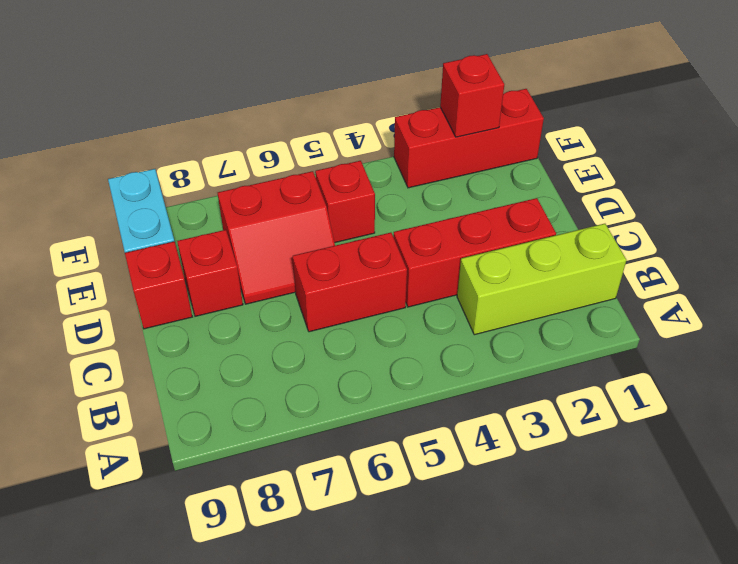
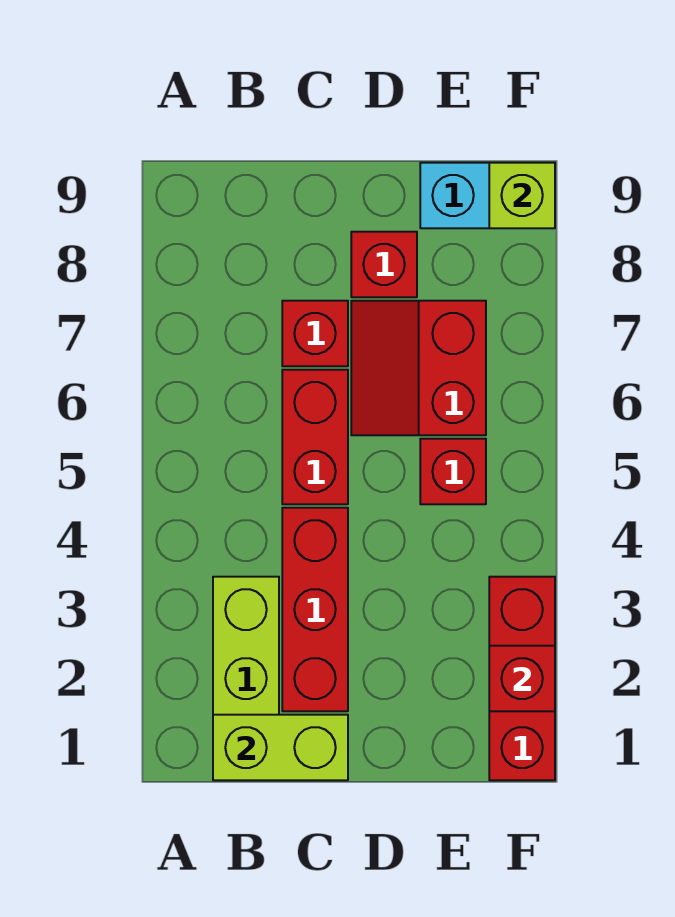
none -> lime 1x2 brick [213,715,348,780]
red 1x1 brick [125,242,192,329] -> red 1x1 brick moved to [282,301,348,366]
none -> lime 1x1 brick [489,163,555,228]

